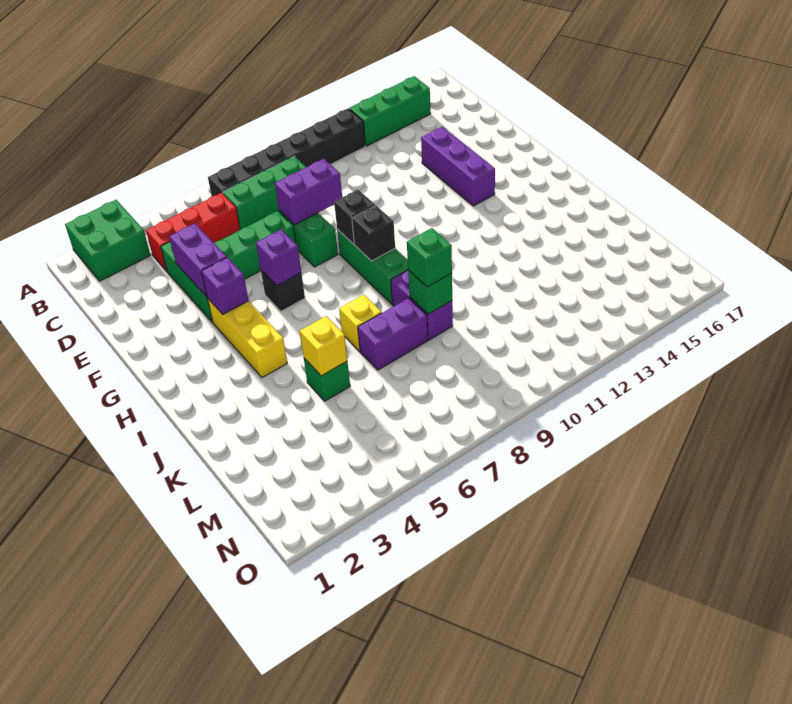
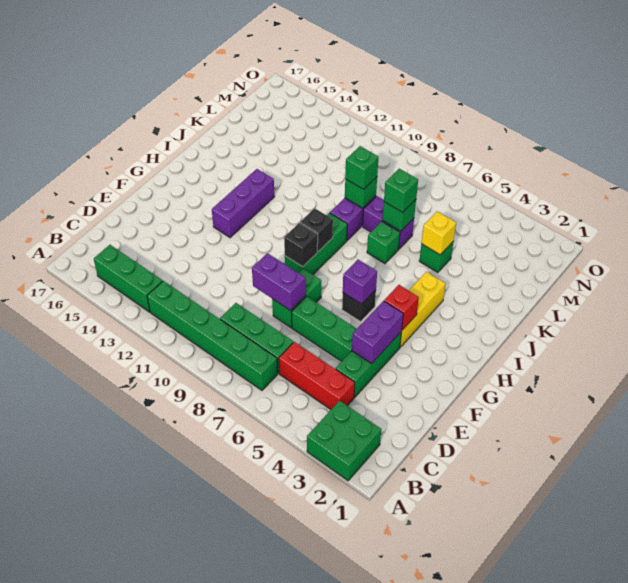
black 1x6 brick [208,109,365,196] -> green 1x6 brick [147,281,278,390]
purple 1x3 brick [421,127,495,206] -> purple 1x3 brick moved to [212,169,274,238]
purple 1x1 brick [201,257,249,314] -> red 1x1 brick [384,285,419,330]
yellow 1x1 brick [339,295,382,351] -> green 1x1 brick [367,221,400,264]
none -> green 1x1 brick [383,200,416,231]
none -> green 1x1 brick [384,169,418,213]

